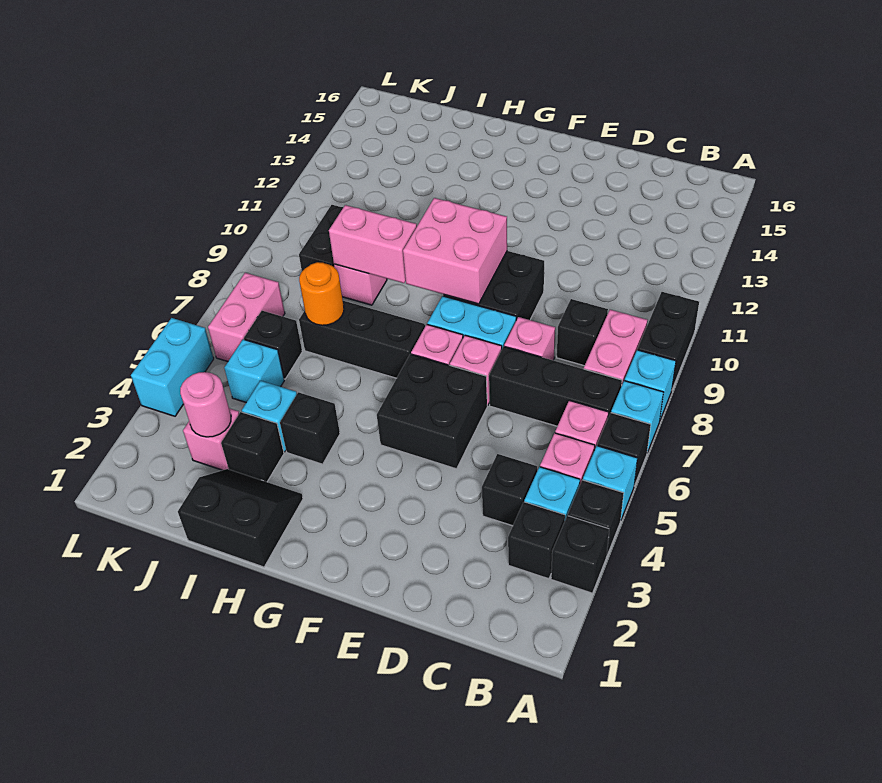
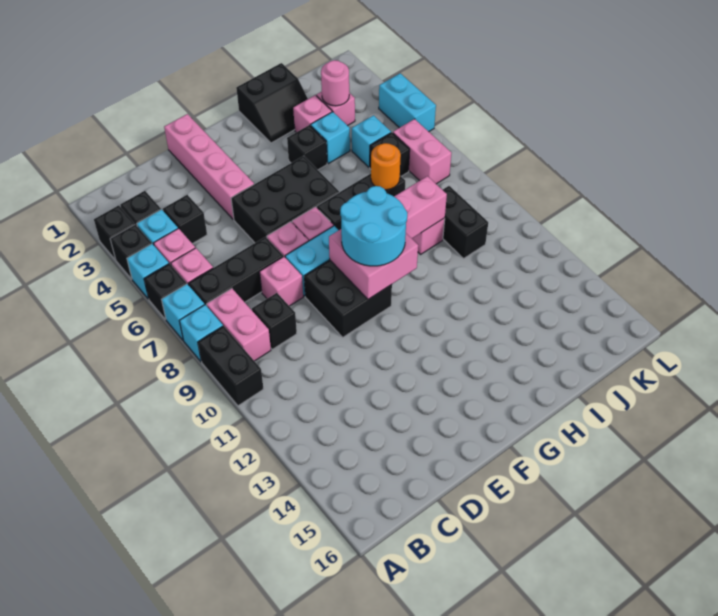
none -> pink 1x4 brick [164,114,254,219]
black 2x2 brick [377,354,487,469] -> black 2x3 brick [231,156,339,243]
none -> cyan 2x2 round brick [340,186,407,266]
black 1x1 brick [221,412,284,482] -> pink 1x1 brick [293,95,332,132]

